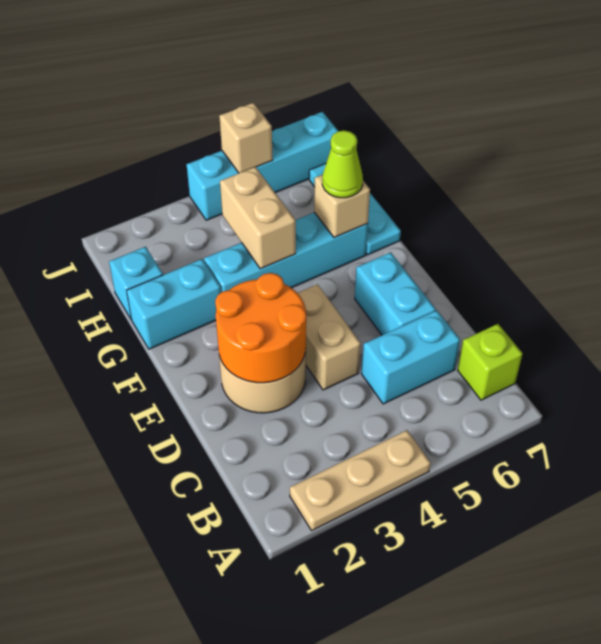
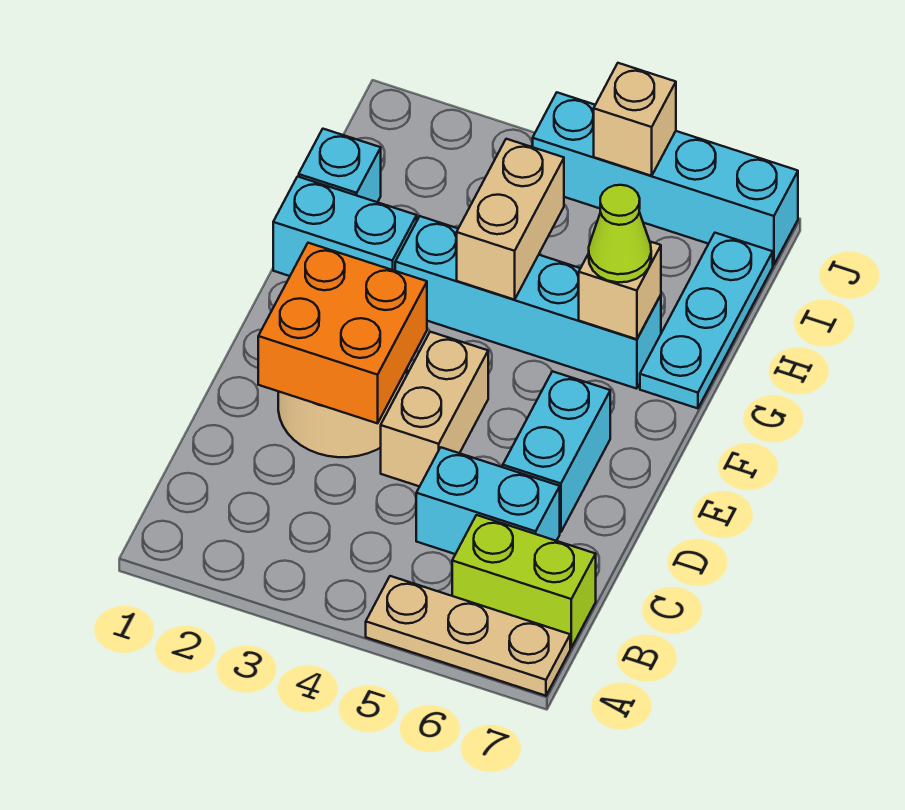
tan 1x3 plate [290,430,431,530] -> tan 1x3 plate moved to [366,576,570,696]
lime 1x1 brick [458,324,523,400] -> lime 1x2 brick [452,515,596,648]
orange 2x2 round brick [215,273,306,383] -> orange 2x2 brick [258,243,427,423]

